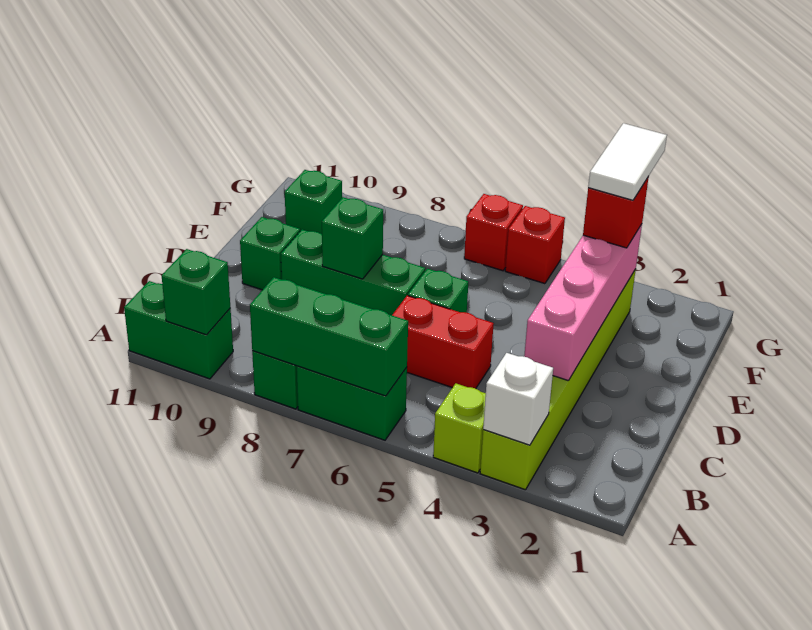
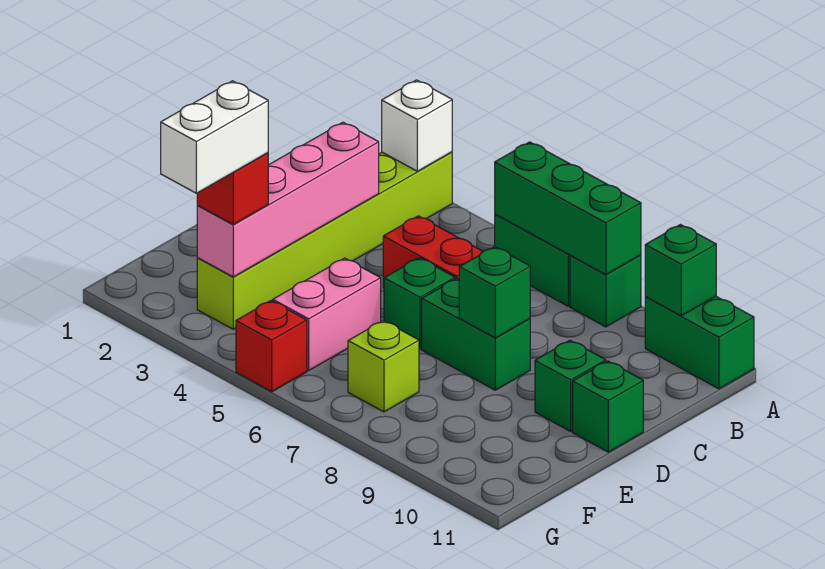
lime 1x1 brick [433,384,486,473] -> lime 1x1 brick moved to [348,321,419,412]
green 1x3 brick [281,230,425,315] -> green 1x2 brick [422,278,530,390]
none -> pink 1x2 brick [273,258,381,371]
white 1x2 tile [588,123,667,200] -> white 1x2 brick [161,81,268,193]
green 1x1 brick [285,170,342,234] -> green 1x1 brick moved to [573,361,643,452]
red 1x1 brick [464,194,523,271] -> none

